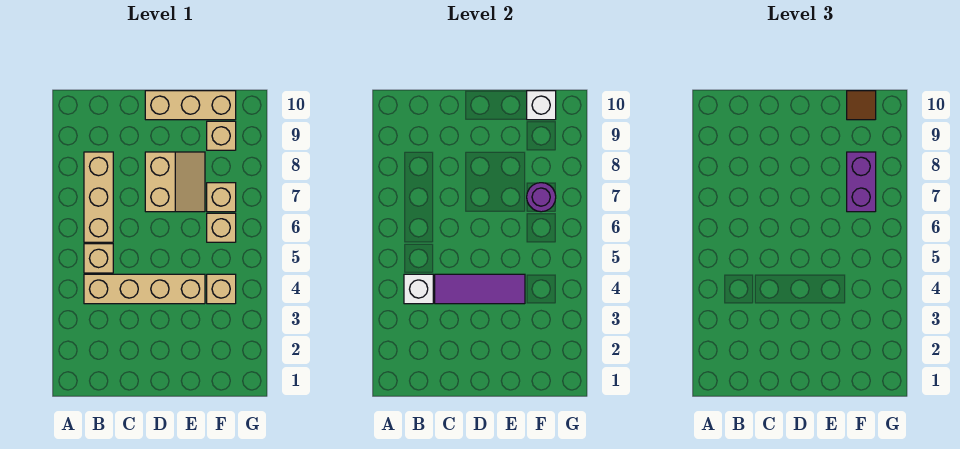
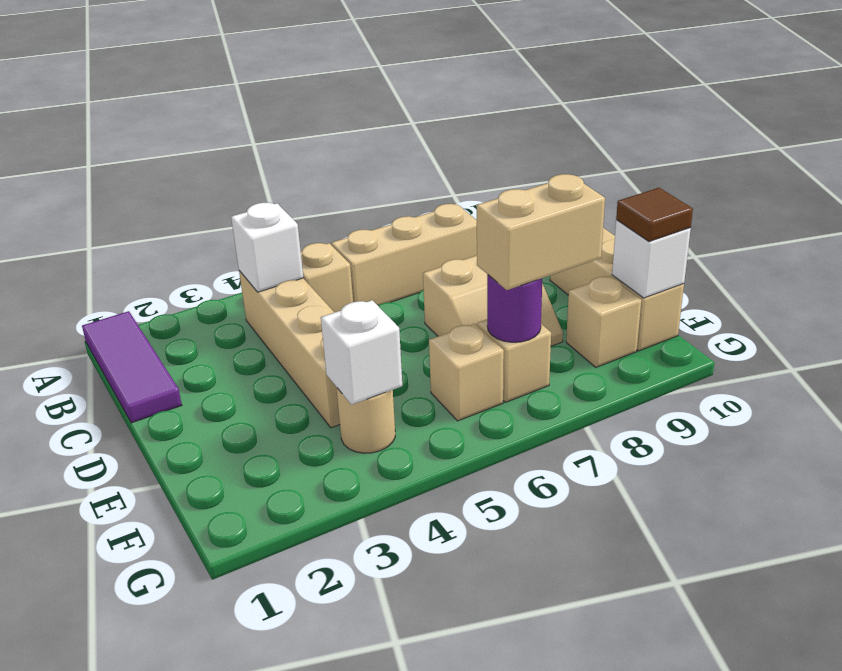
purple 1x3 tile [435,274,525,304] -> purple 1x3 tile moved to [82,311,182,423]
tan 1x1 brick [207,274,236,304] -> tan 1x1 round brick [336,387,395,453]
none -> white 1x1 brick [321,300,402,405]
purple 1x2 brick [847,152,876,212] -> tan 1x2 brick [477,174,605,290]

